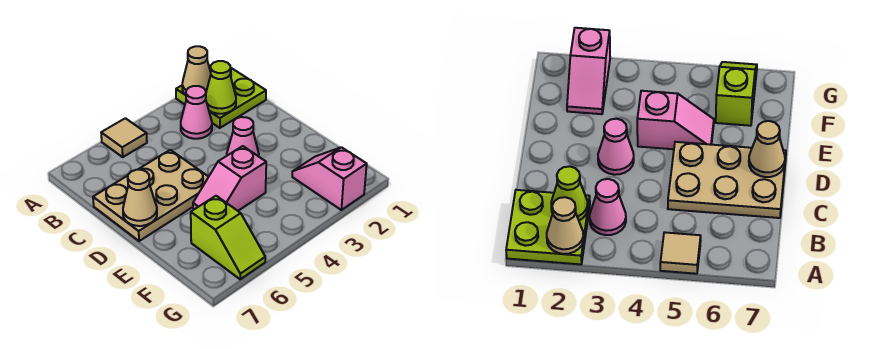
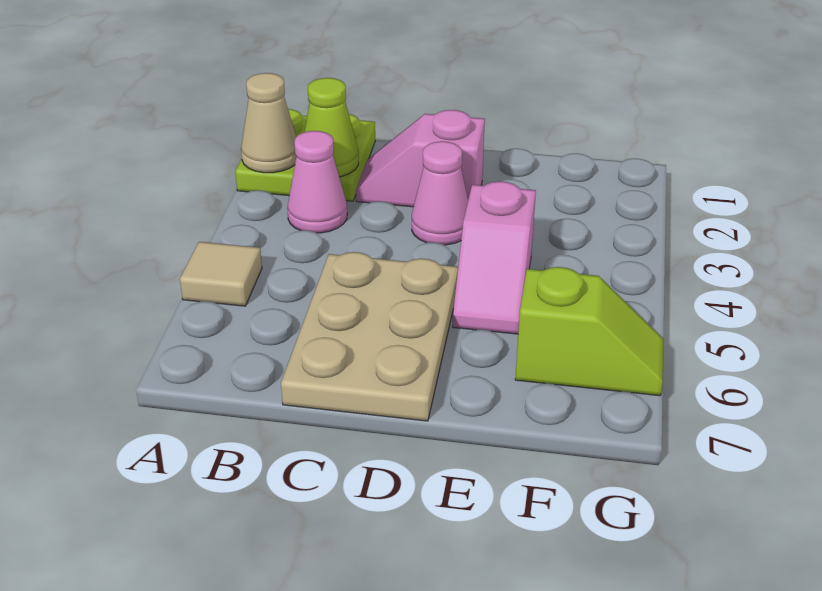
tan 1x1 cone [123,170,157,226] -> none
pink 1x2 slope [292,147,367,210] -> pink 1x2 slope moved to [356,110,485,207]

